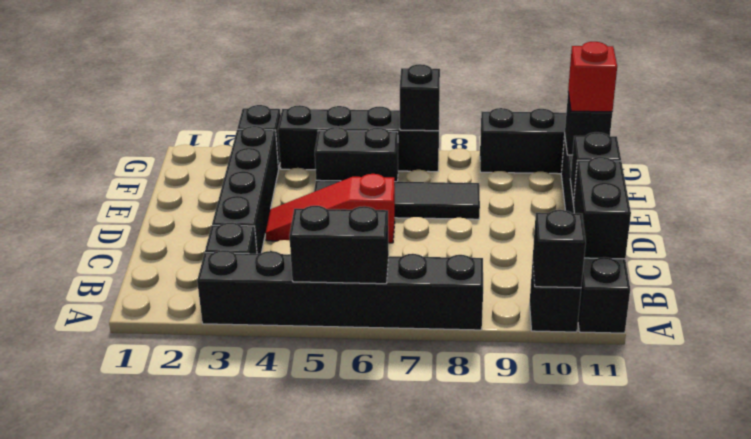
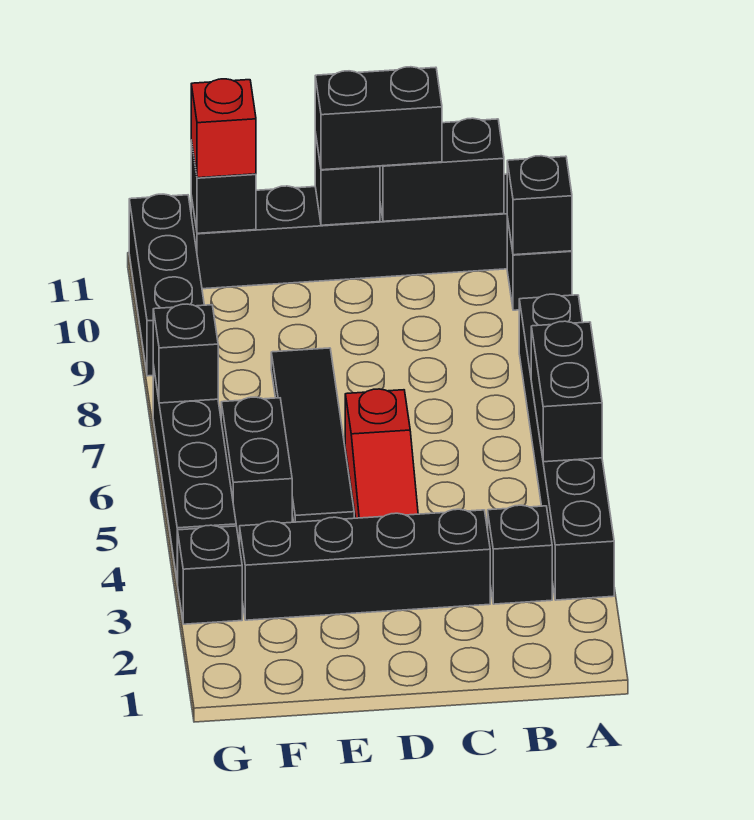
none -> black 1x2 brick [315,67,442,170]

